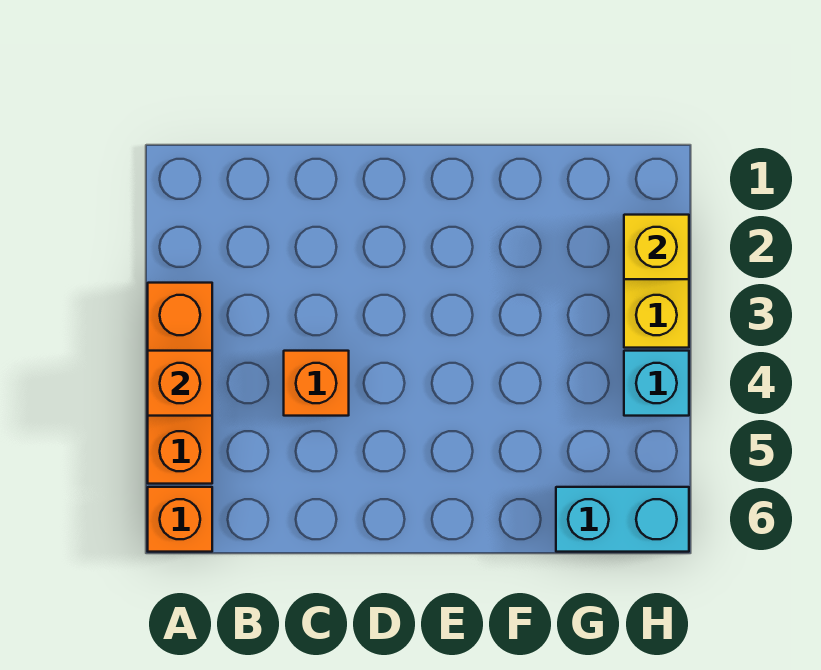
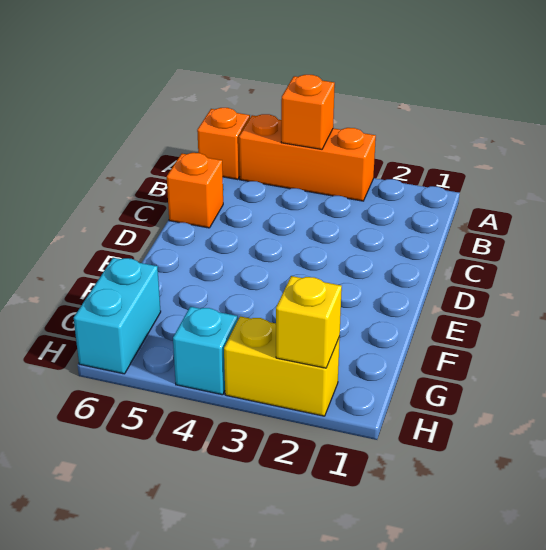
orange 1x1 brick [284,351,349,416] -> orange 1x1 brick moved to [167,153,223,228]

